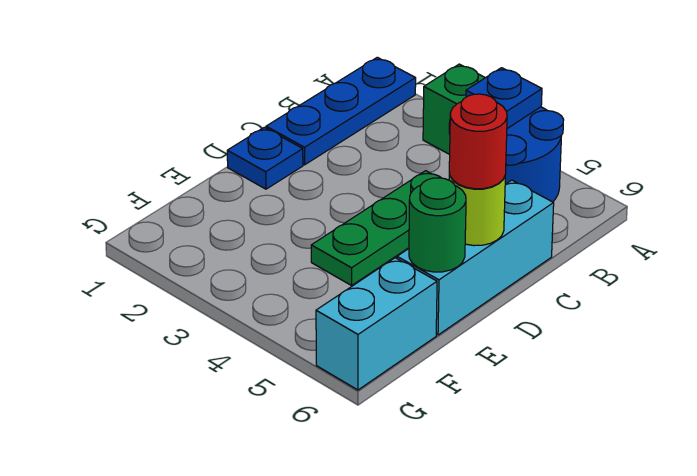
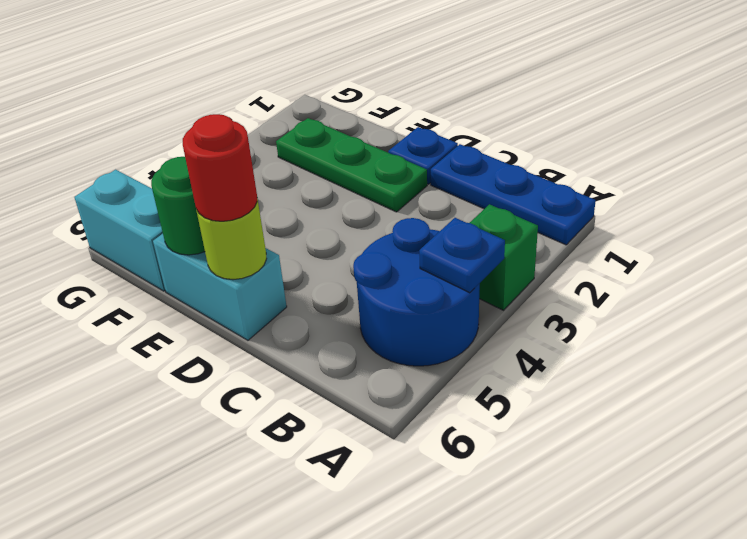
green 1x3 plate [311,171,441,285] -> green 1x3 plate moved to [276,118,427,212]
cyan 1x3 brick [397,180,554,335] -> cyan 1x2 brick [153,234,287,340]

